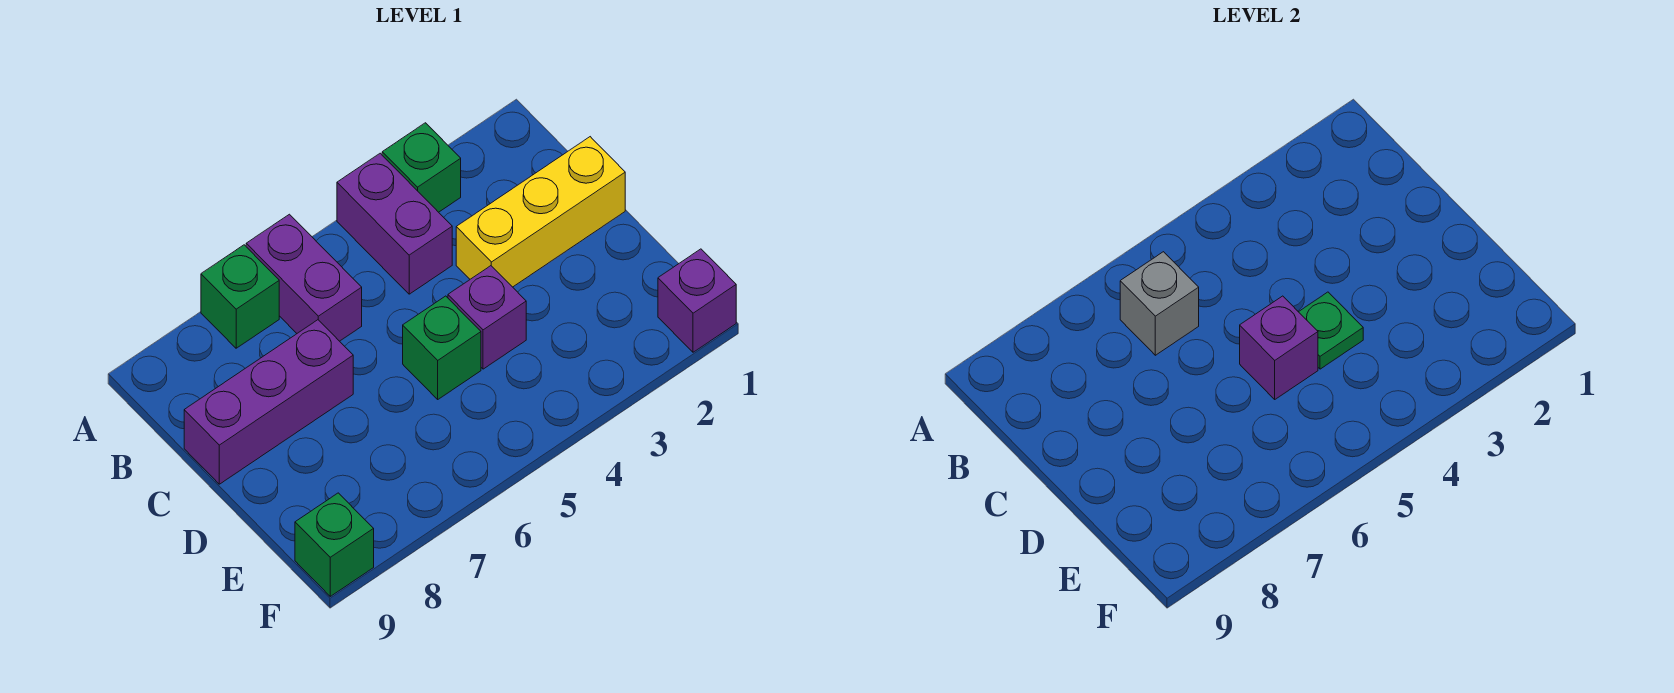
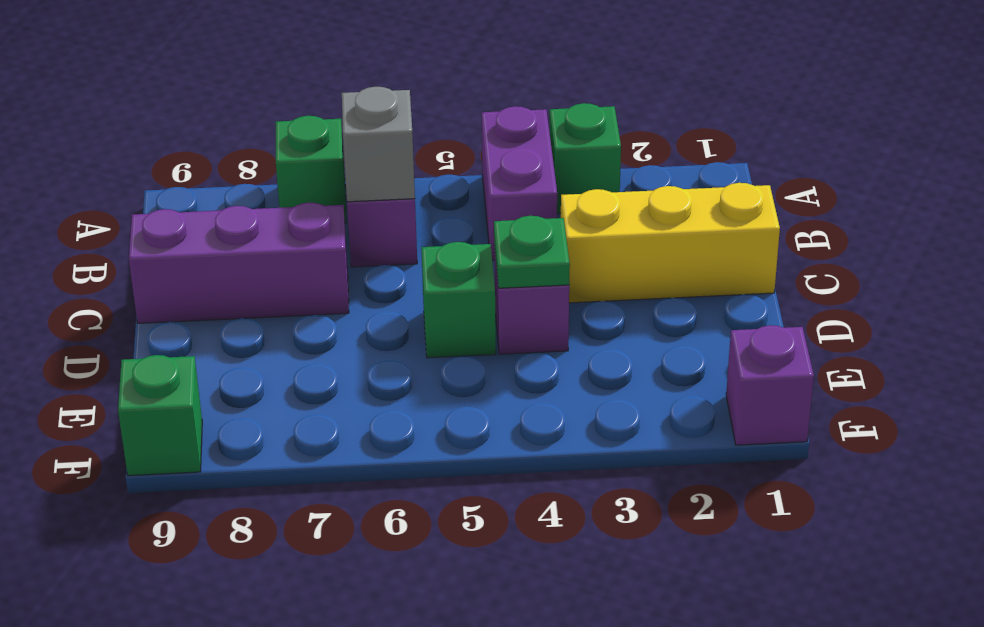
purple 1x1 brick [1240,296,1318,399] -> none

